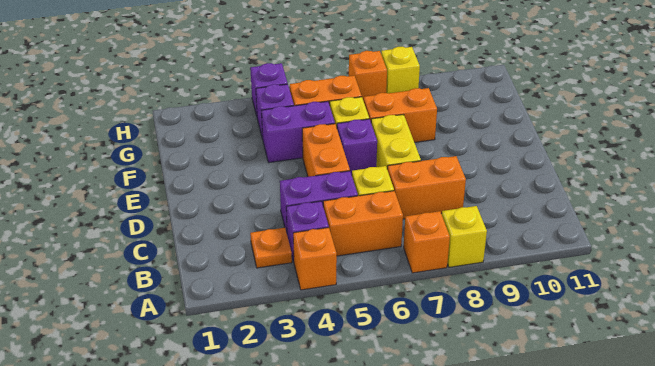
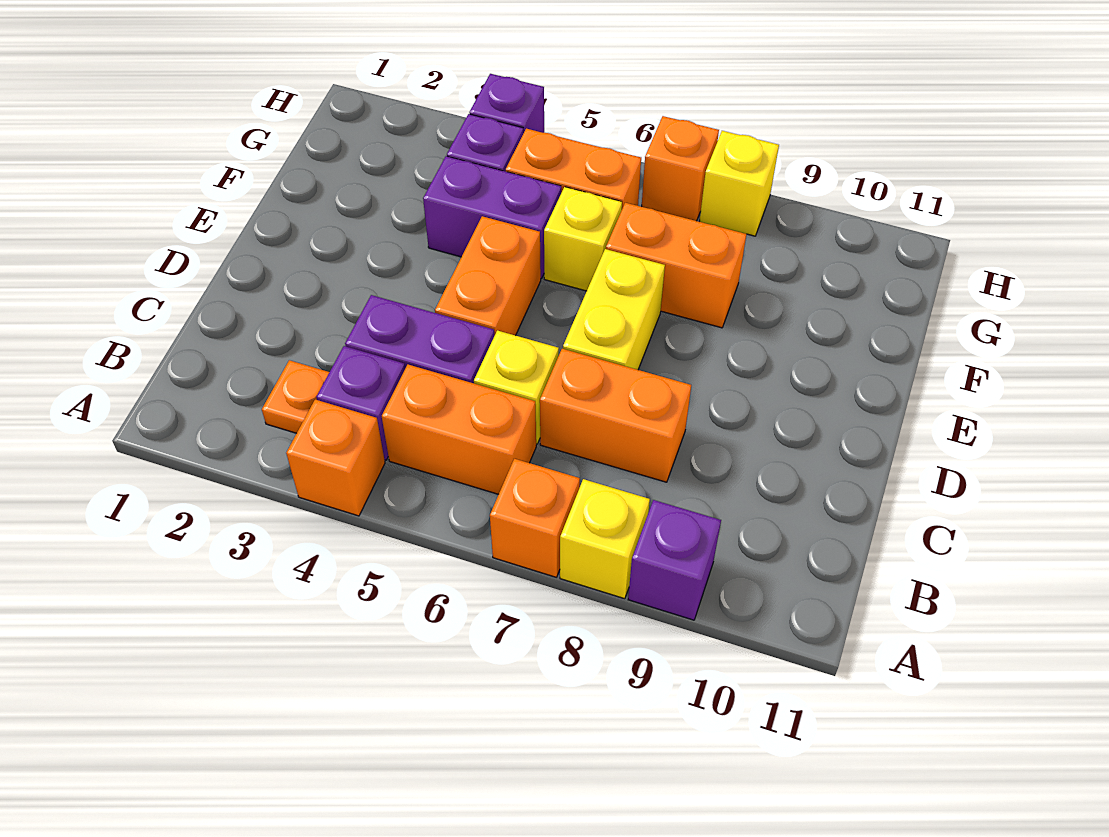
purple 1x1 brick [337,119,377,175] -> purple 1x1 brick moved to [628,500,721,620]

